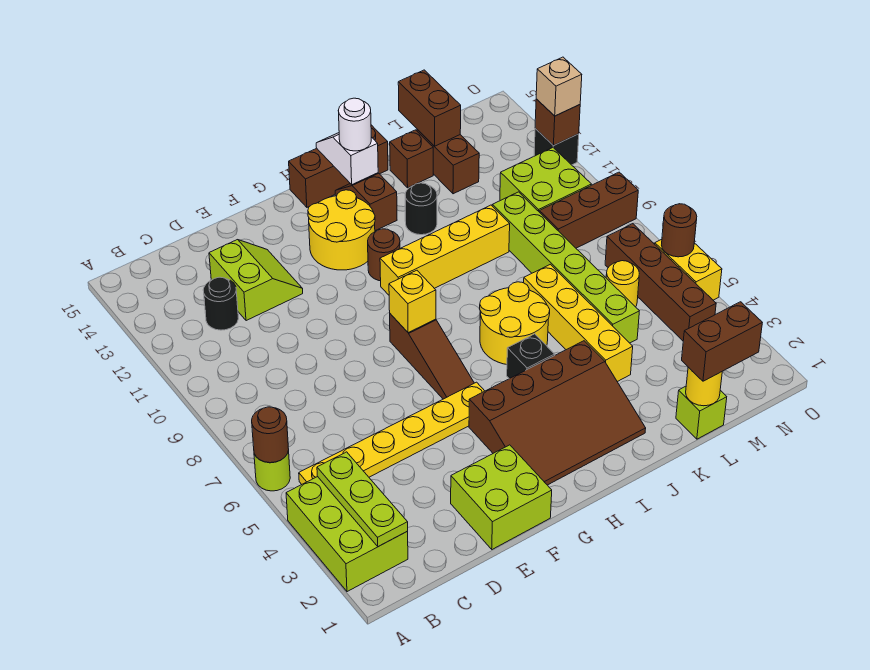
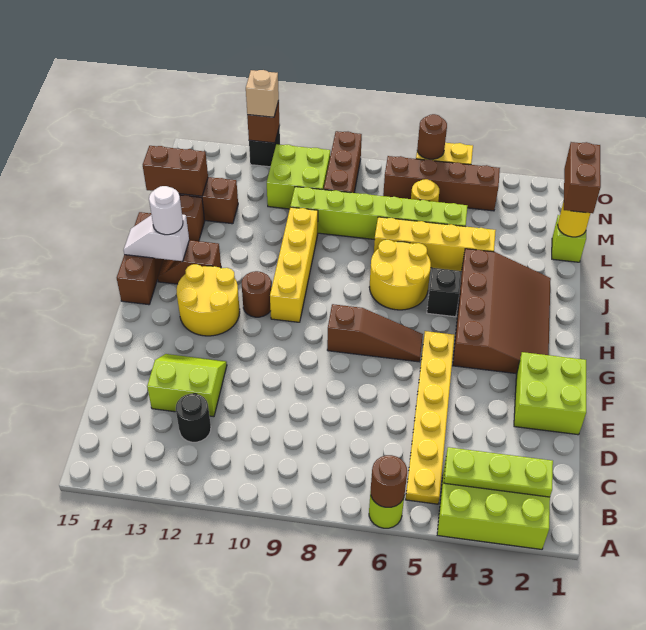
yellow 1x1 brick [389,270,436,333] -> none
black 1x1 round brick [405,183,437,235] -> none

